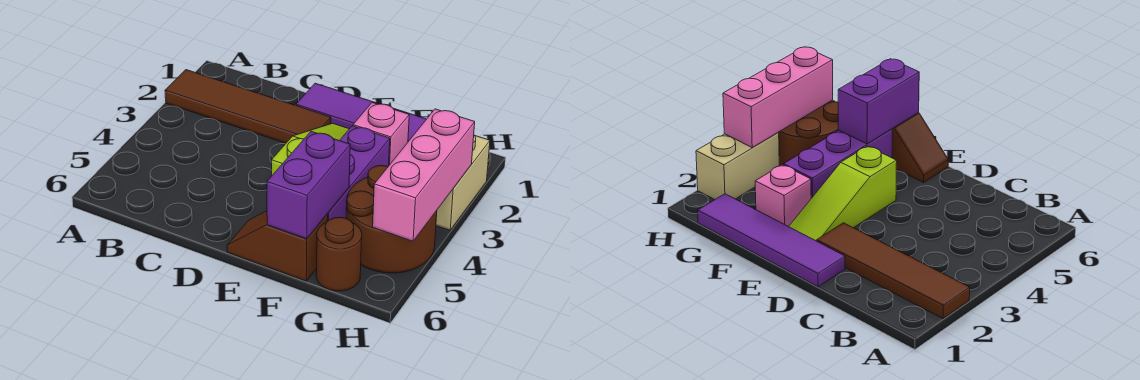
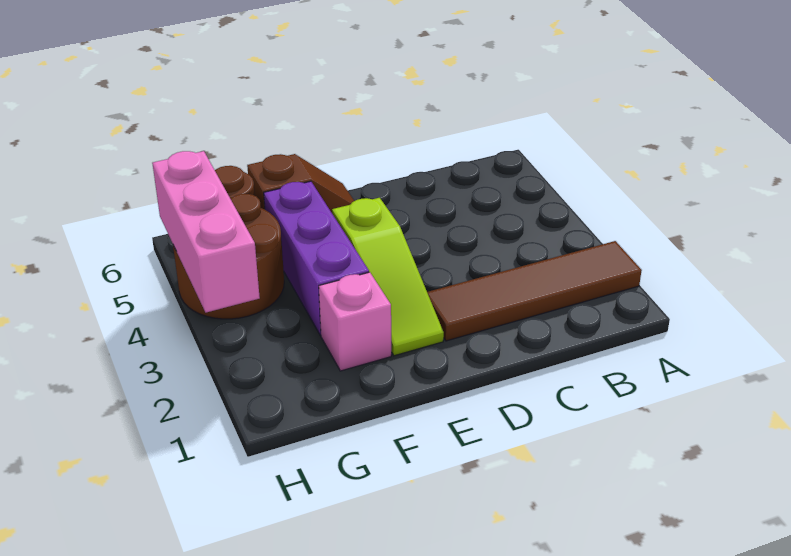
purple 1x4 tile [296,83,426,142] -> none
purple 1x2 brick [267,131,350,239] -> none
tan 1x2 brick [436,135,490,230] -> none

